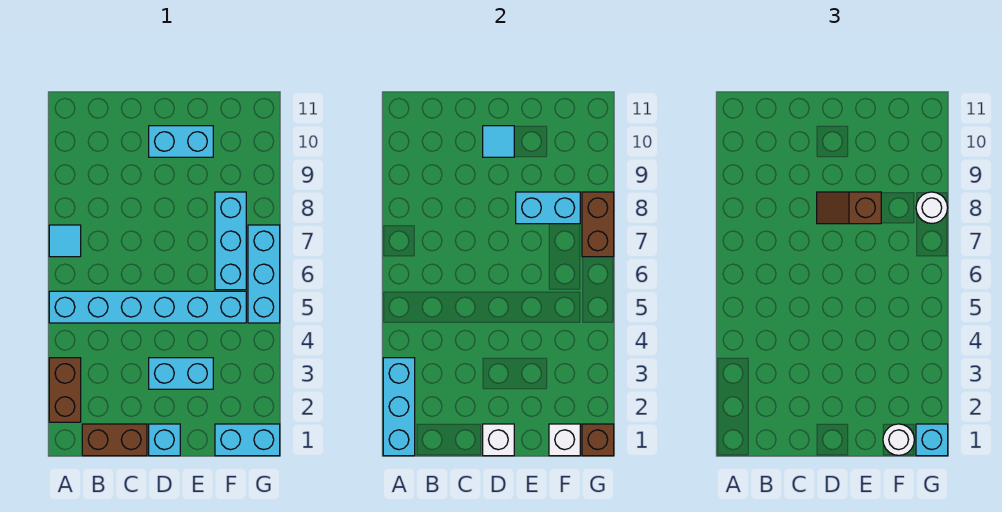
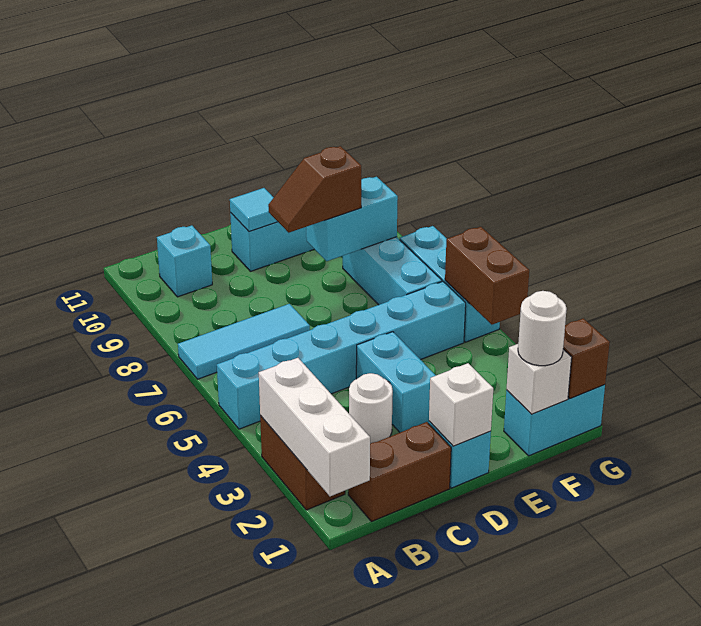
cyan 1x3 brick [383,358,415,456] -> white 1x3 brick [259,358,370,496]
cyan 1x1 tile [49,225,81,257] -> cyan 1x3 tile [178,304,310,379]
cyan 1x2 brick [149,358,213,389] -> cyan 1x2 brick turned to [356,332,436,432]
cyan 1x1 brick [916,424,948,456] -> cyan 1x1 brick moved to [157,225,212,297]
brown 1x2 brick [582,192,614,257] -> brown 1x2 brick moved to [445,227,529,325]
white 1x1 round brick [916,192,948,224] -> white 1x1 round brick moved to [349,373,393,444]

